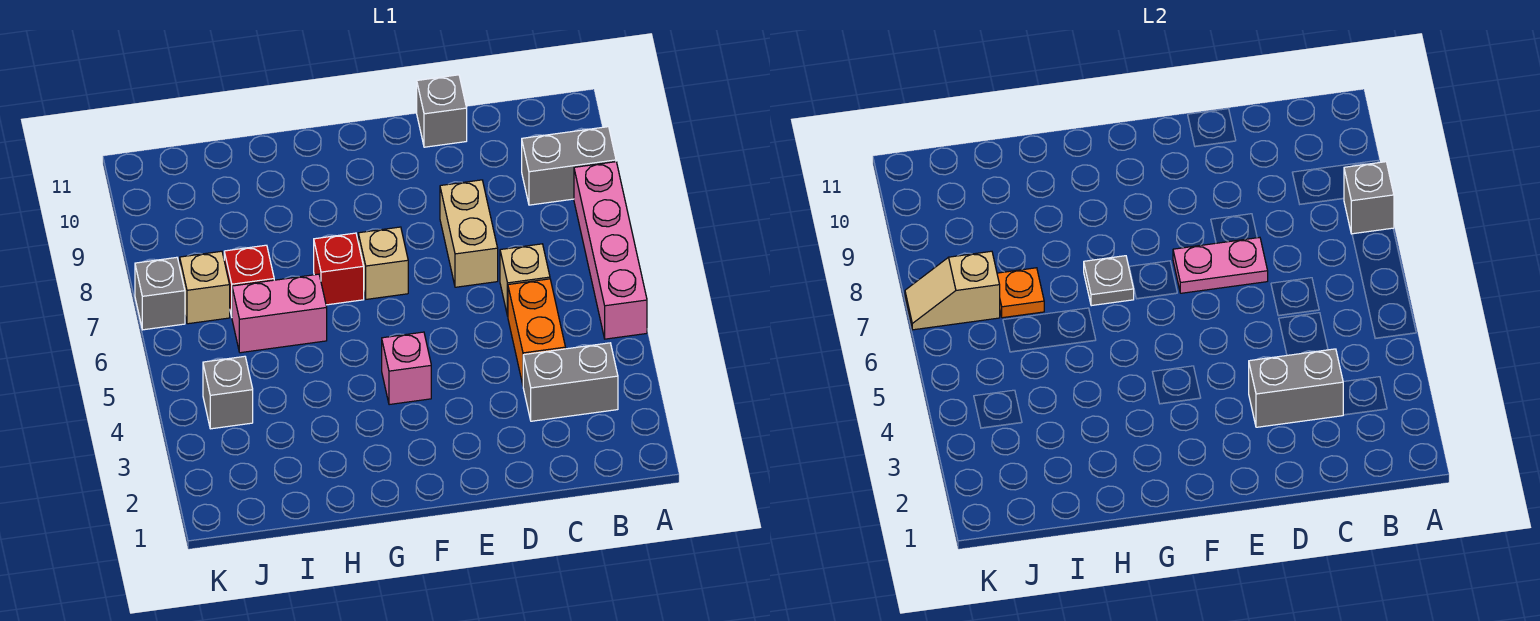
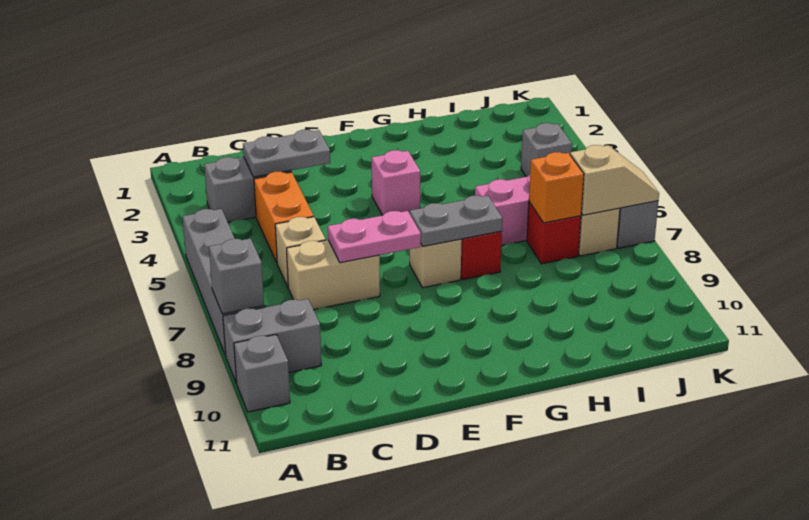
pink 1x4 brick [574,162,647,339] -> grey 1x4 brick [183,209,264,356]
grey 1x2 brick [1249,349,1343,427] -> grey 1x2 plate [243,130,330,177]
tan 1x2 brick [440,180,498,287] -> tan 1x2 brick turned to [287,240,380,310]
grey 1x1 brick [417,75,467,147] -> grey 1x1 brick moved to [234,335,290,412]
grey 1x1 plate [1084,256,1134,306] -> grey 1x2 plate [410,196,502,246]
orange 1x1 plate [997,268,1044,318] -> orange 1x1 brick [529,152,584,223]

